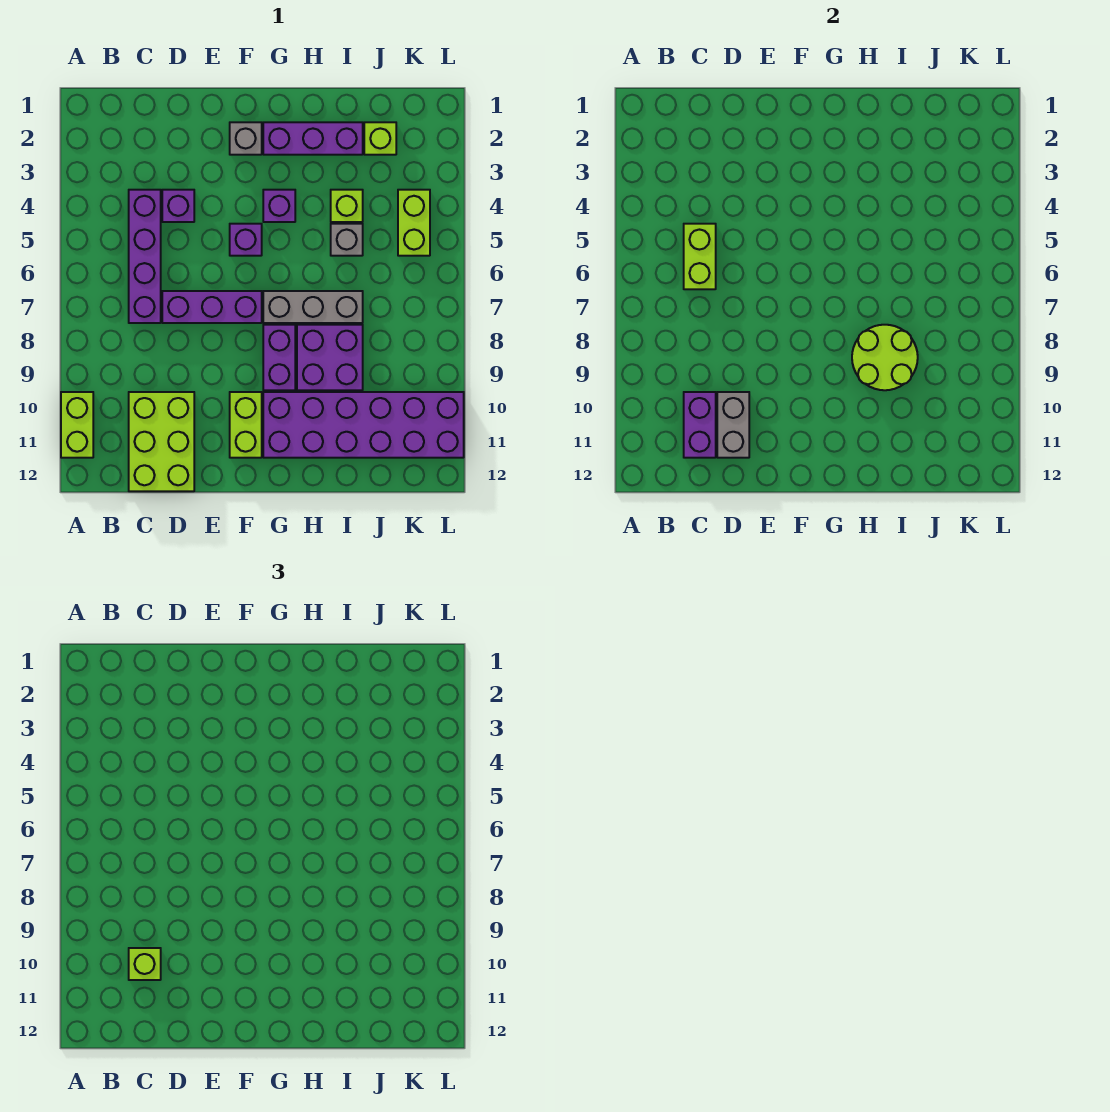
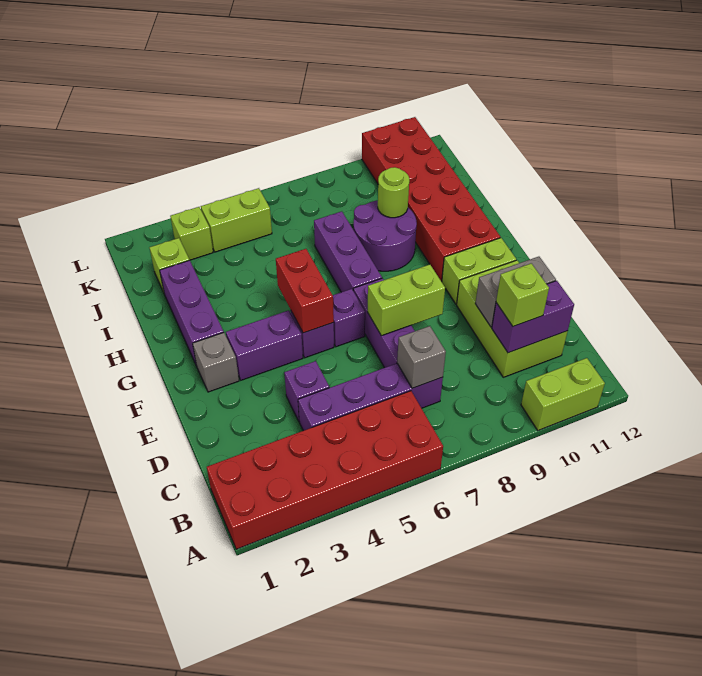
none -> red 2x6 brick [207,391,443,549]
lime 1x2 brick [684,224,716,289] -> lime 1x2 brick moved to [368,265,445,336]
lime 2x3 brick [129,392,194,491] -> lime 2x3 brick turned to [457,260,568,377]
none -> red 1x2 brick [276,249,334,333]
purple 1x1 brick [263,190,295,222] -> purple 1x1 brick moved to [333,289,365,347]
grey 1x3 brick [263,291,363,323] -> purple 1x3 brick [314,211,382,292]
purple 1x2 brick [263,325,295,390] -> purple 1x2 brick moved to [226,310,303,380]
purple 2x6 brick [263,392,464,458] -> red 2x6 brick [362,117,500,281]
purple 2x2 brick [297,325,363,390] -> purple 2x2 round brick [353,200,417,271]
lime 2x2 round brick [852,325,918,390] -> lime 1x1 round brick [378,167,409,218]
lime 1x1 brick [331,190,363,222] -> lime 1x1 brick moved to [170,207,213,260]
grey 1x1 brick [331,224,363,256] -> grey 1x1 brick moved to [397,326,446,388]

